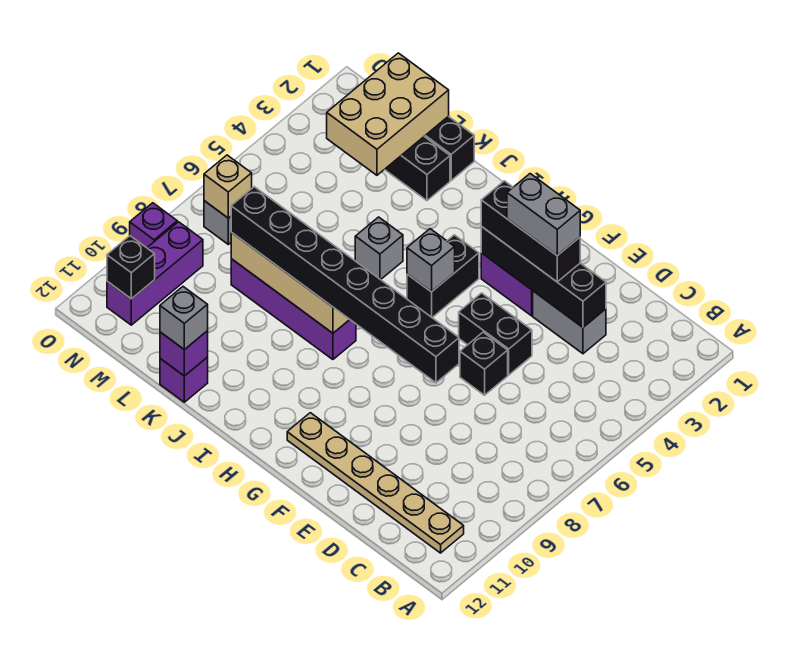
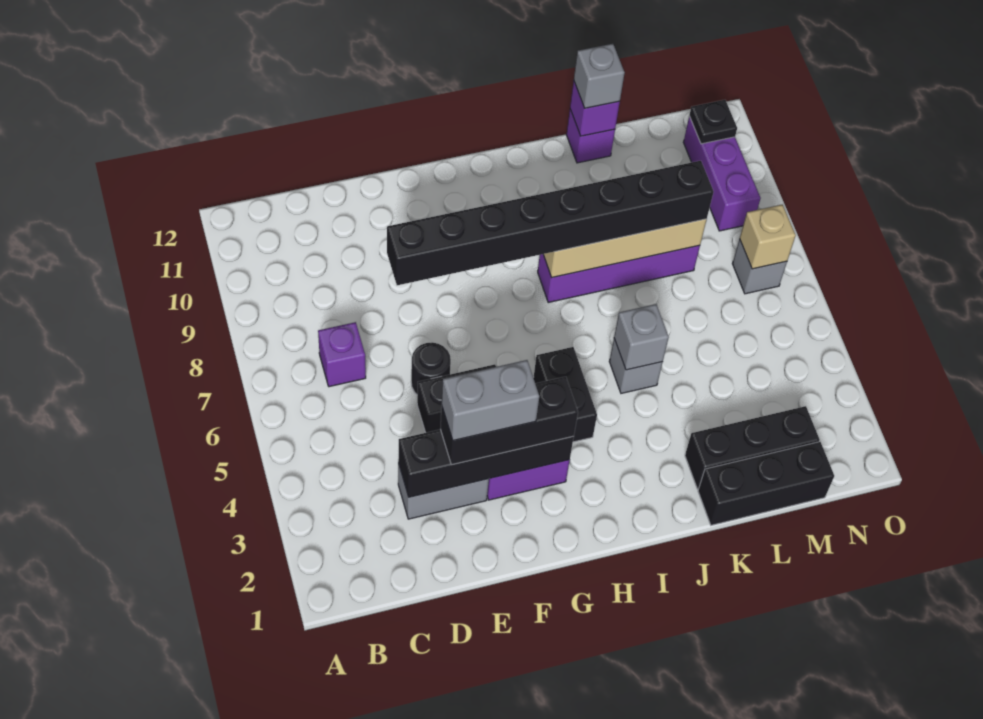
tan 1x6 plate [287,413,464,553] -> none
black 1x1 brick [460,332,508,395] -> black 1x1 round brick [411,342,451,394]
grey 1x1 brick [407,229,455,292] -> grey 1x1 brick moved to [614,304,669,370]
tan 2x3 brick [327,53,449,175] -> none
black 1x1 brick [107,236,155,299] -> black 1x1 plate [689,100,737,144]
purple 1x1 brick [130,203,177,248] -> purple 1x1 brick moved to [318,322,366,387]

